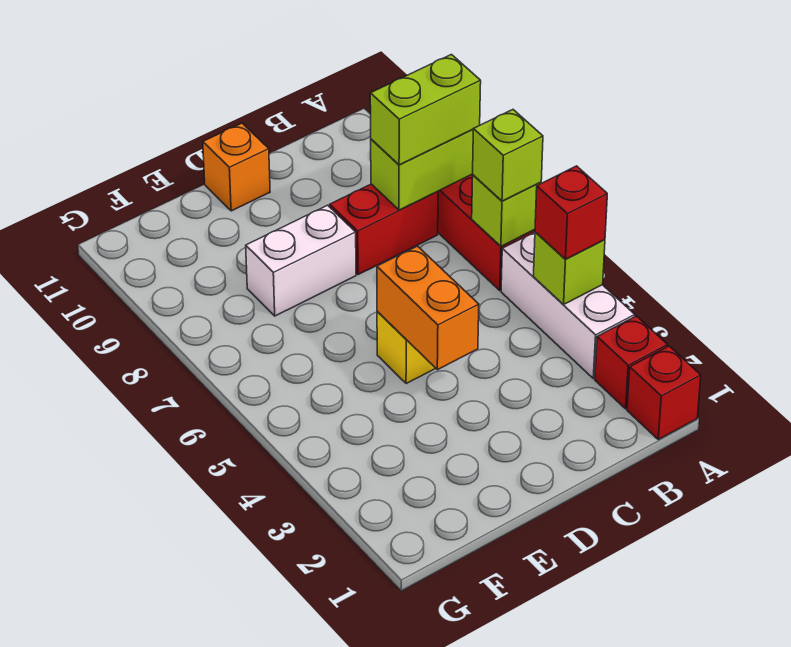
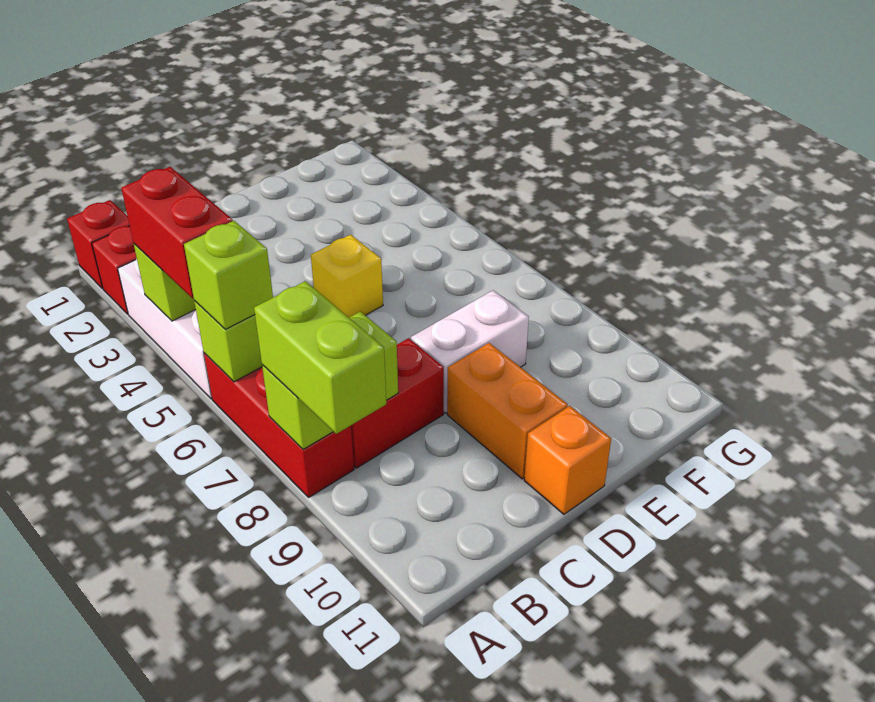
red 1x1 brick [535,166,607,259] -> red 1x2 brick [121,167,233,298]
lime 1x2 brick [370,55,481,165] -> lime 1x2 brick turned to [254,281,386,434]
orange 1x2 brick [377,246,479,370] -> orange 1x2 brick moved to [447,343,568,479]

